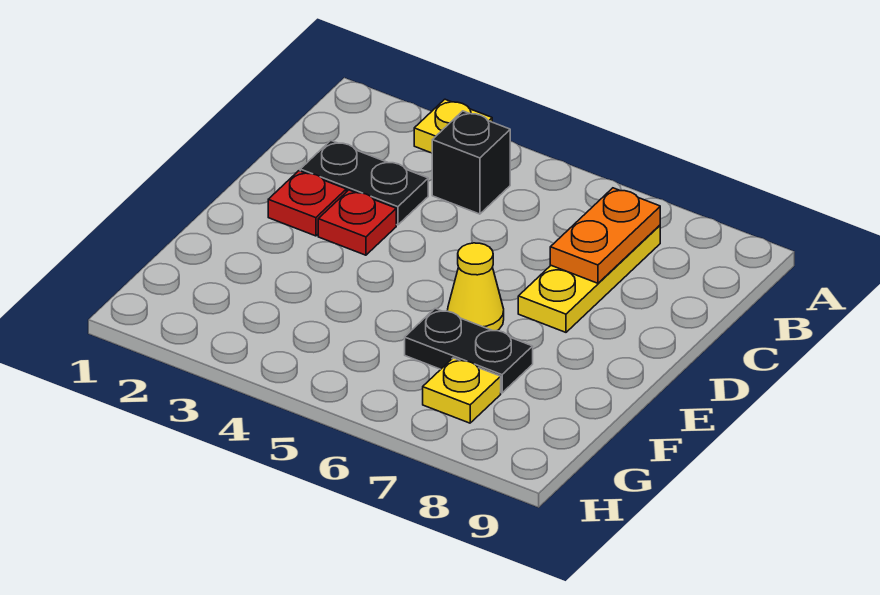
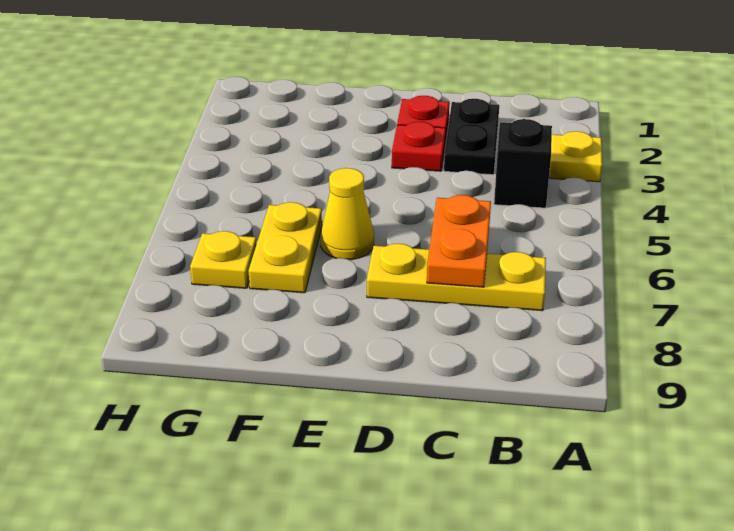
orange 1x2 plate [550,188,660,283] -> orange 1x2 plate turned to [427,195,491,287]
black 1x2 plate [405,309,533,393] -> yellow 1x2 plate [249,202,322,293]

